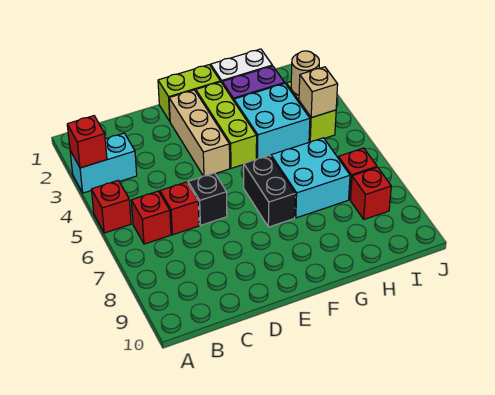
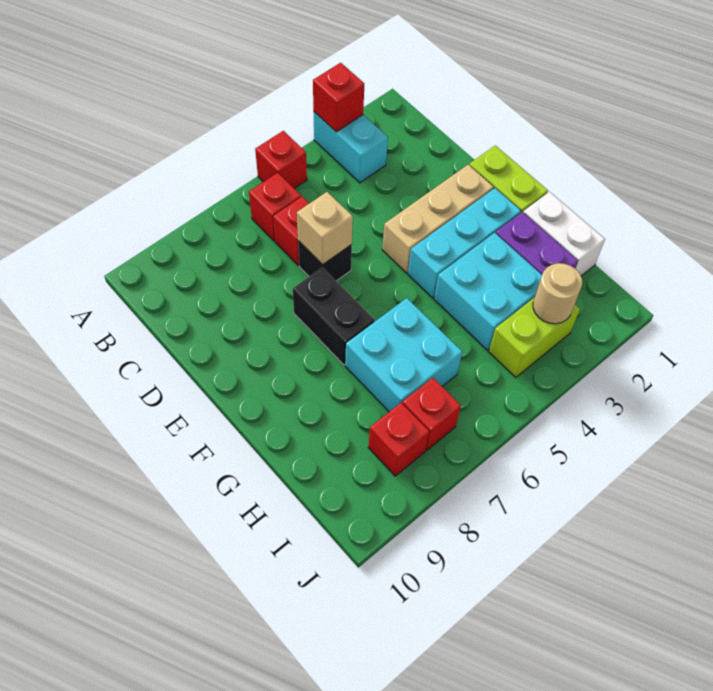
lime 1x3 brick [196,82,257,168] -> cyan 1x3 brick [408,188,521,298]
black 1x2 brick [244,155,295,227] -> black 1x2 brick turned to [293,267,375,365]
tan 1x1 brick [299,67,338,118] -> tan 1x1 brick moved to [297,192,353,265]

